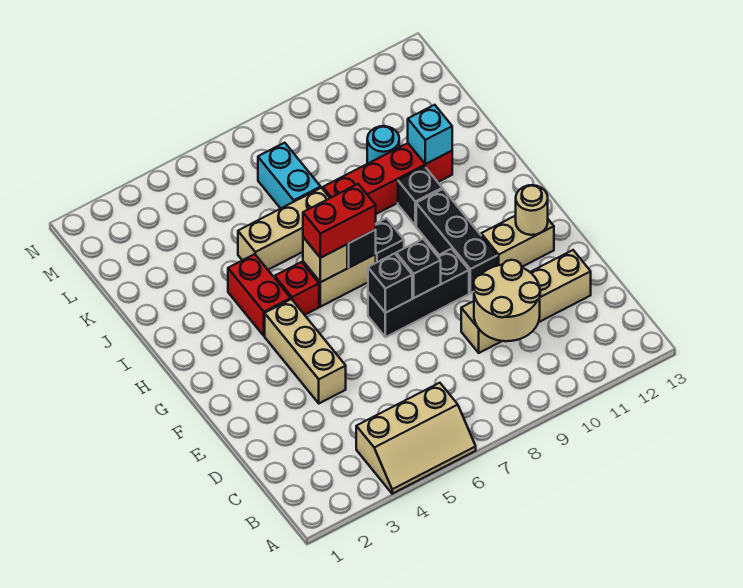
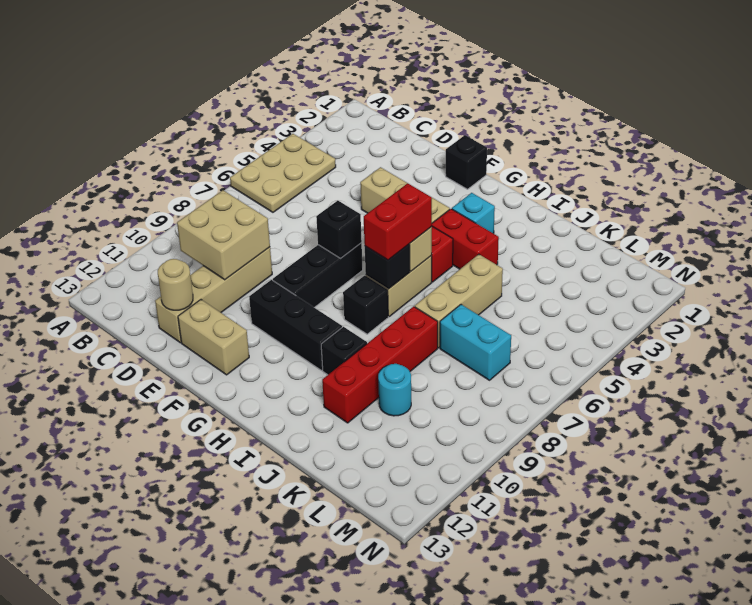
tan 2x3 slope [356,383,476,494] -> tan 2x3 plate [230,134,336,212]
tan 2x2 round brick [473,260,540,341] -> tan 2x2 brick [177,190,270,280]
black 1x1 brick [396,239,441,298] -> black 1x1 brick moved to [446,135,487,189]
tan 1x2 brick [481,216,554,267] -> tan 1x2 brick turned to [178,300,249,375]
tan 1x1 round brick [516,185,548,235] -> tan 1x1 round brick moved to [158,259,193,310]
cyan 1x1 brick [408,105,452,164] -> cyan 1x1 brick moved to [452,193,495,234]

